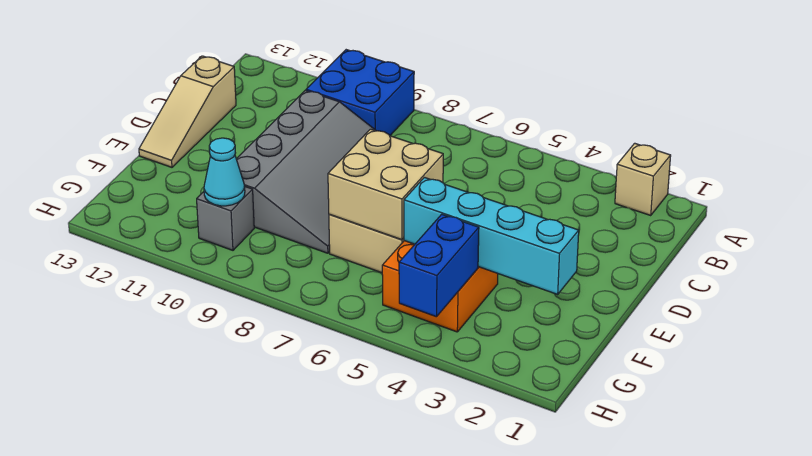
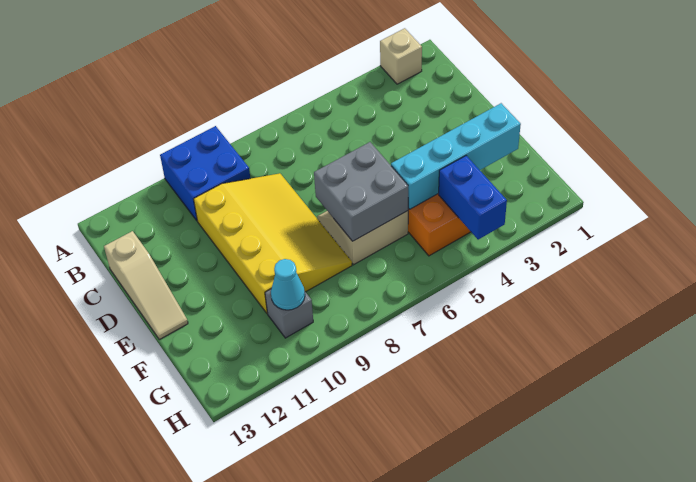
grey 3x4 slope [236,90,376,253] -> yellow 3x4 slope [194,173,352,313]
tan 2x2 brick [328,129,443,240] -> grey 2x2 brick [314,142,408,241]

